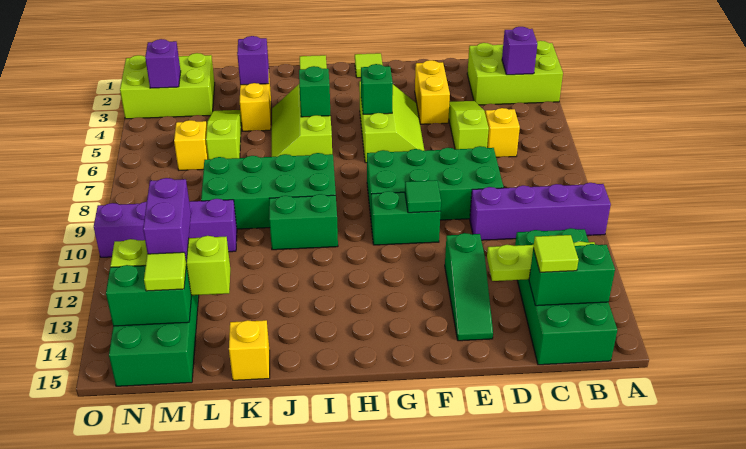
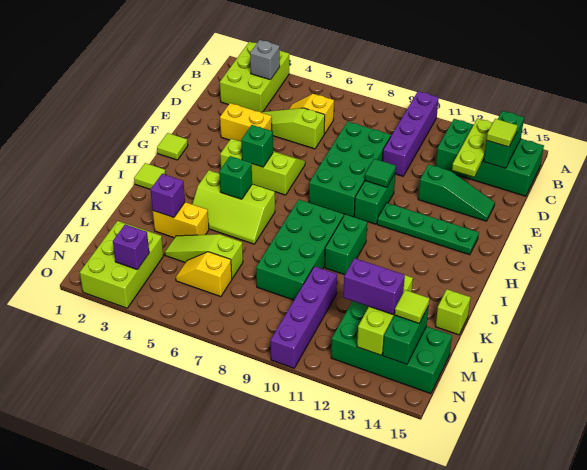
purple 1x1 brick [502,27,537,75] -> grey 1x1 brick [250,40,280,80]
none -> green 1x4 plate [377,203,479,255]
yellow 1x1 brick [229,320,270,380] -> lime 1x1 brick [436,289,470,335]

